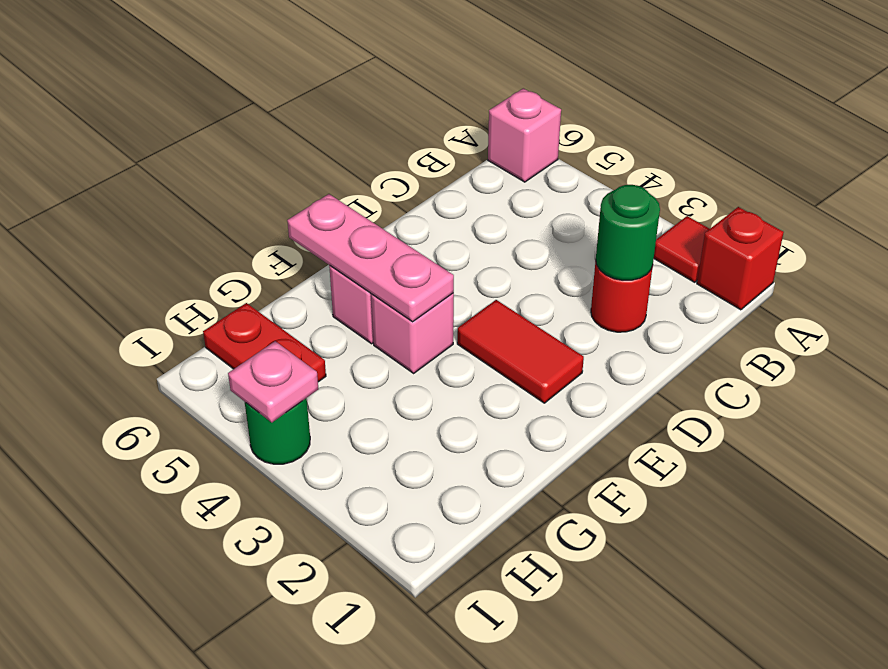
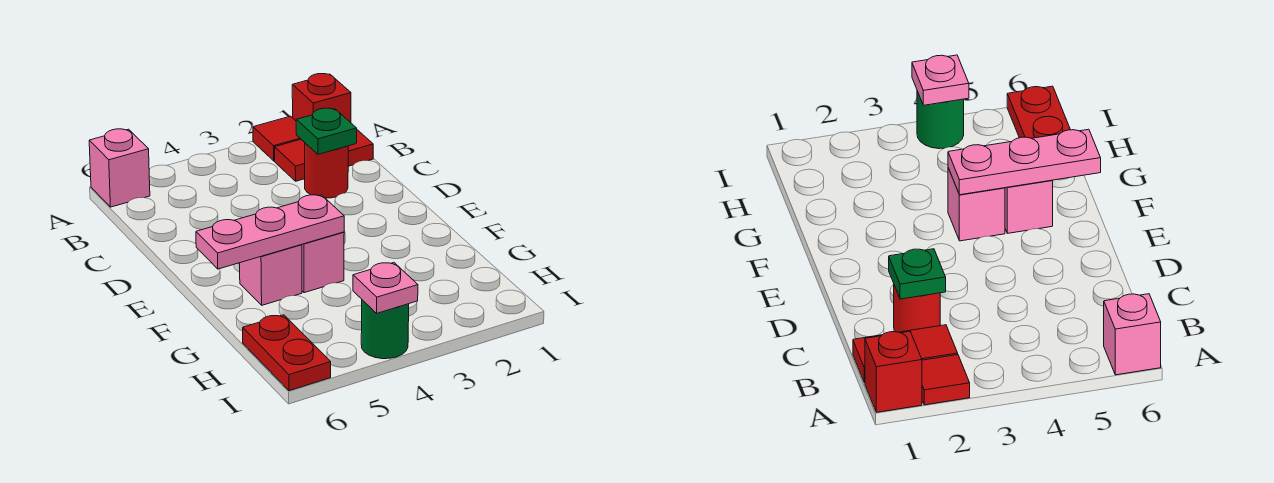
green 1x1 round brick [596,185,660,280] -> green 1x1 plate [296,108,357,154]
red 1x2 tile [457,300,584,403] -> red 1x2 tile moved to [275,130,373,181]
red 1x2 plate [203,303,326,382] -> red 1x2 plate turned to [243,315,331,391]

